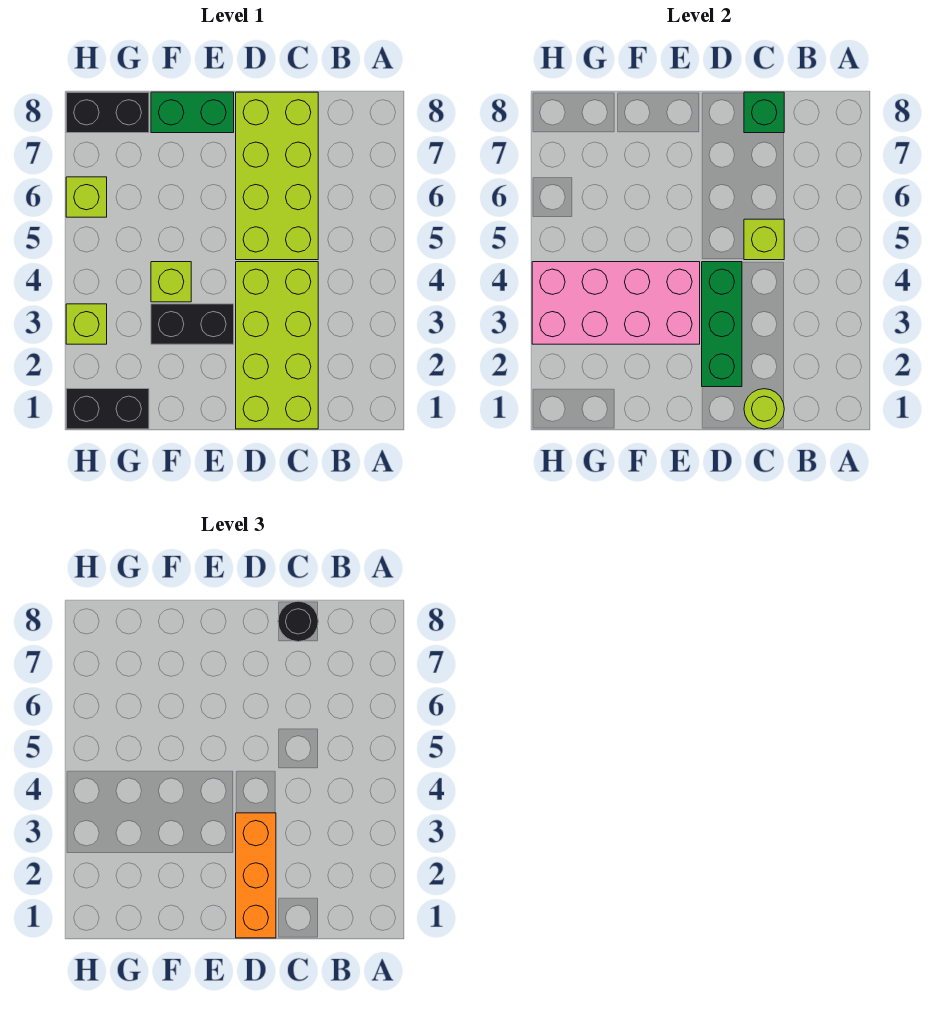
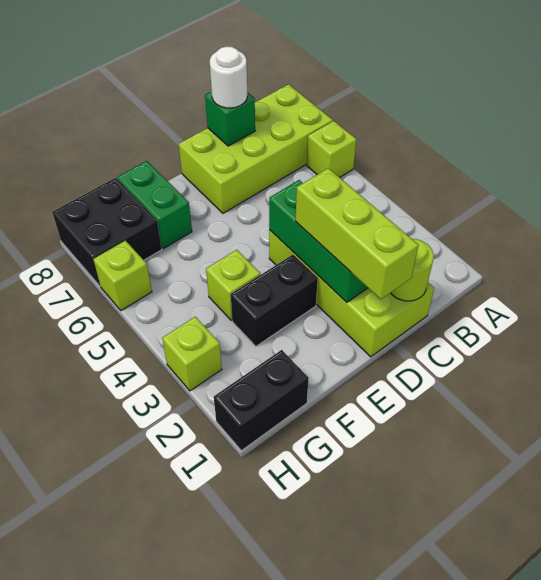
lime 2x4 brick [236,92,318,260] -> lime 2x4 brick turned to [179,84,333,213]
lime 1x1 brick [744,219,784,260] -> lime 1x1 brick moved to [307,121,356,177]
black 1x1 round brick [278,601,318,642] -> white 1x1 round brick [210,46,247,108]
orange 1x3 brick [236,813,276,938] -> lime 1x3 brick [296,168,418,299]
pink 2x4 brick [532,262,700,344] -> none
green 1x2 brick [151,92,234,133] -> green 1x2 brick turned to [117,161,192,249]
black 1x2 brick [66,92,149,133] -> black 2x2 brick [52,178,162,286]

